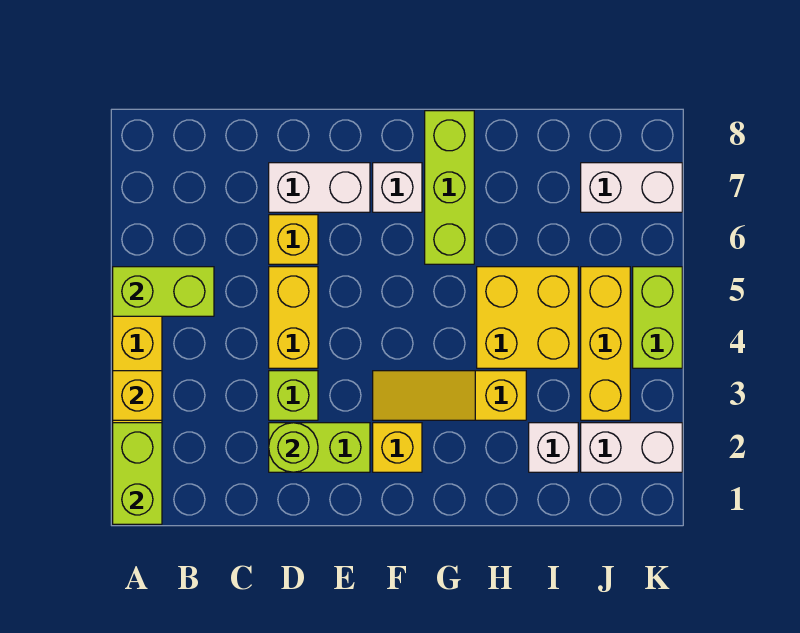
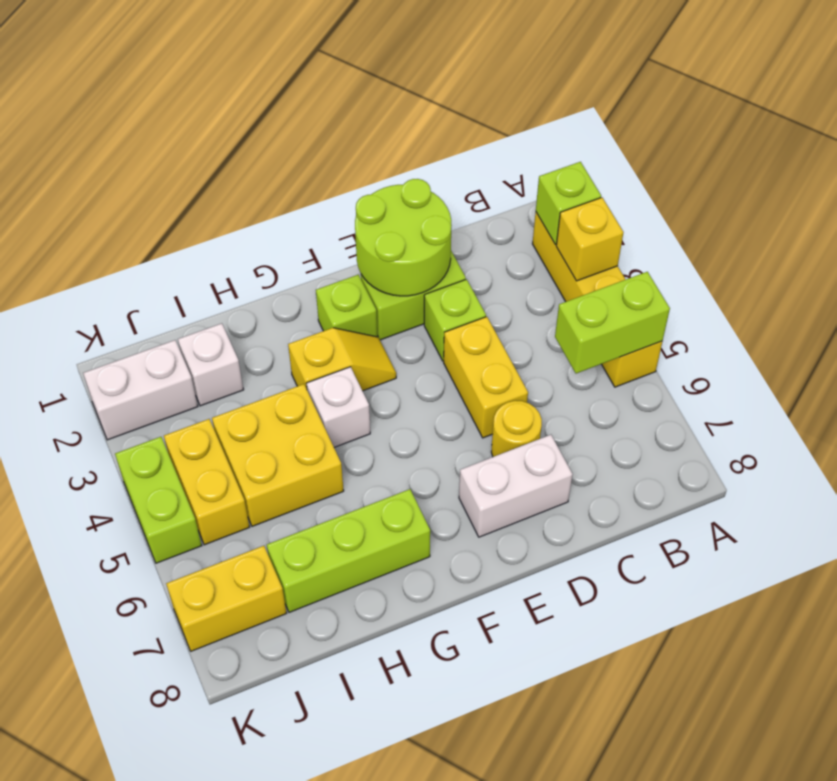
lime 1x2 brick [113,423,162,524] -> lime 1x1 brick [536,162,601,244]
lime 1x1 round brick [269,423,318,472] -> lime 2x2 round brick [355,179,452,296]
yellow 1x1 brick [269,215,318,264] -> yellow 1x1 round brick [491,401,542,457]
yellow 1x1 brick [373,423,422,472] -> lime 1x1 brick [316,275,377,337]
yellow 1x3 slope [373,371,526,420] -> yellow 1x2 slope [288,328,396,391]
white 1x1 brick [373,163,422,212] -> white 1x1 brick moved to [306,367,370,447]
lime 1x3 brick [425,111,474,264] -> lime 1x3 brick turned to [267,489,430,612]
yellow 1x3 brick [581,267,630,420] -> yellow 1x2 brick [164,419,250,545]
white 1x2 brick [581,163,682,212] -> yellow 1x2 brick [166,546,286,651]

